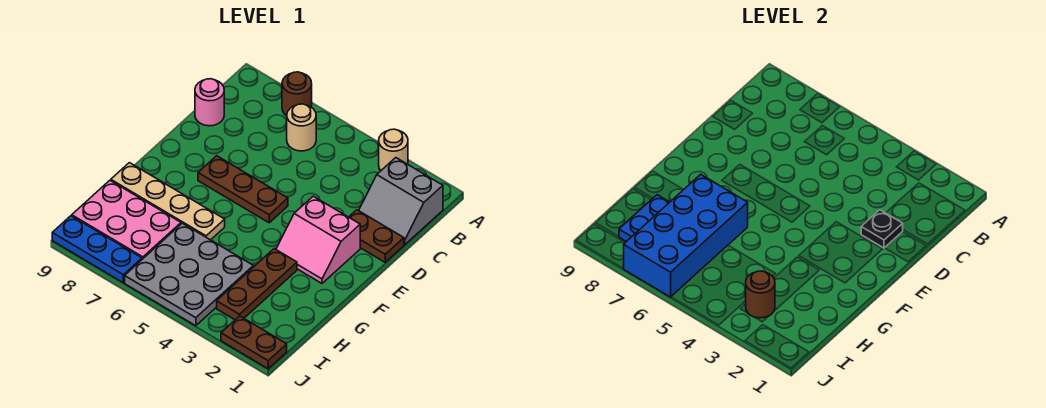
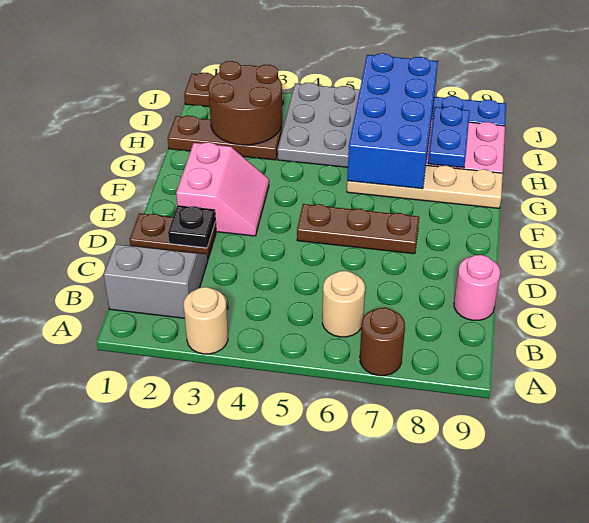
pink 2x2 slope [276,196,360,283] -> pink 2x2 slope turned to [176,142,269,236]
brown 1x3 plate [217,249,297,320] -> brown 1x3 plate turned to [168,116,282,160]
brown 1x1 round brick [746,271,775,318] -> brown 2x2 round brick [208,61,282,145]

